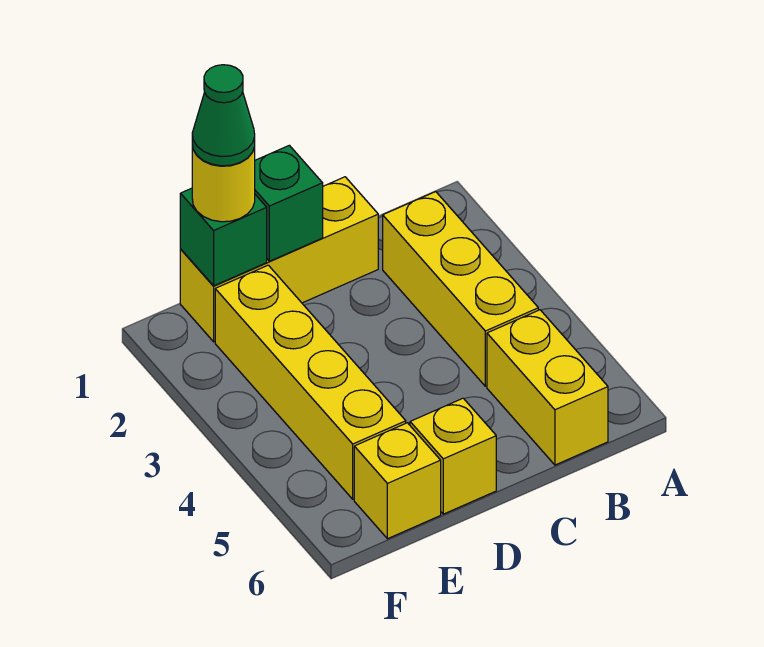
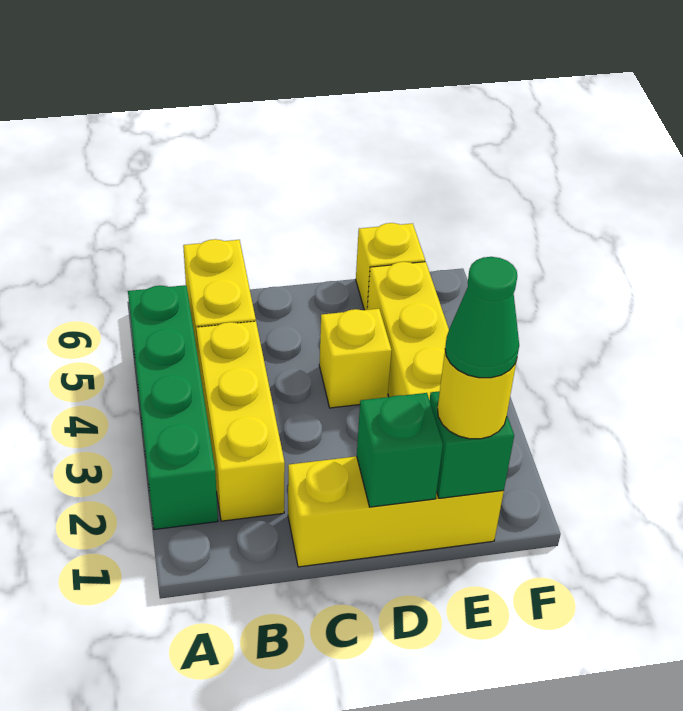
none -> green 1x4 brick [128,285,218,530]
yellow 1x1 brick [410,398,496,514] -> yellow 1x1 brick moved to [319,309,392,408]

